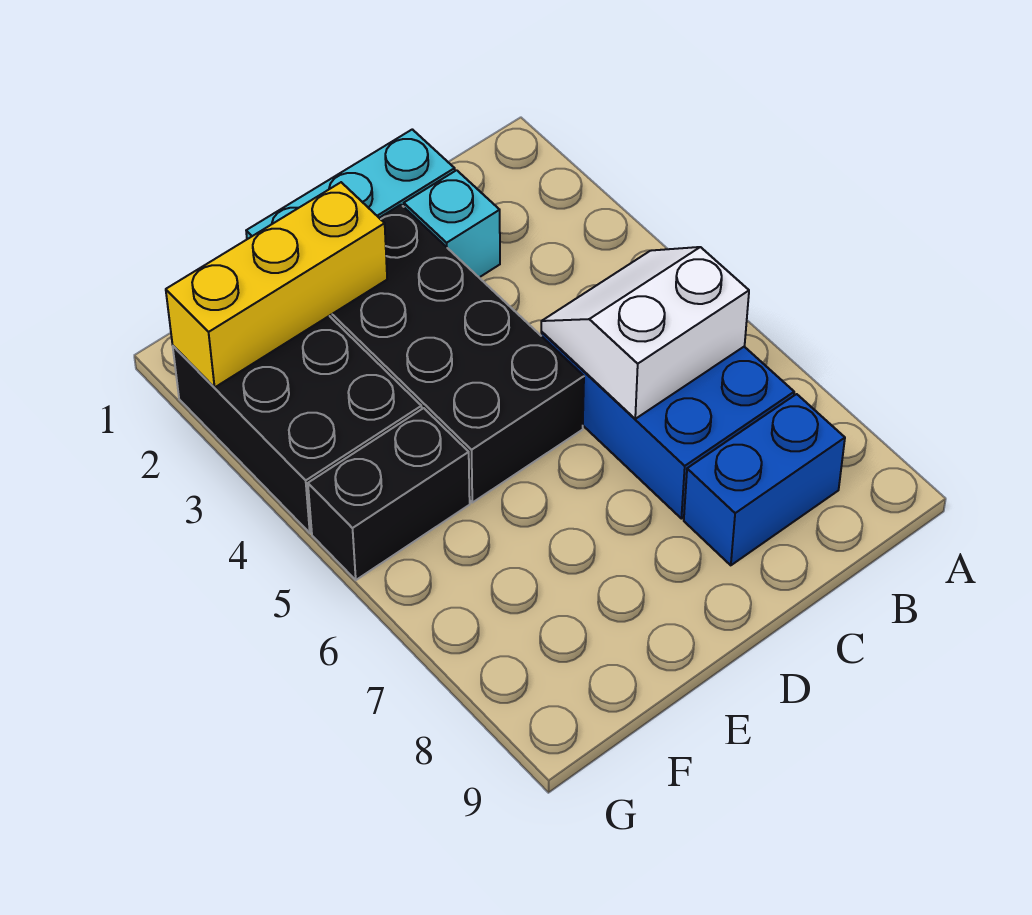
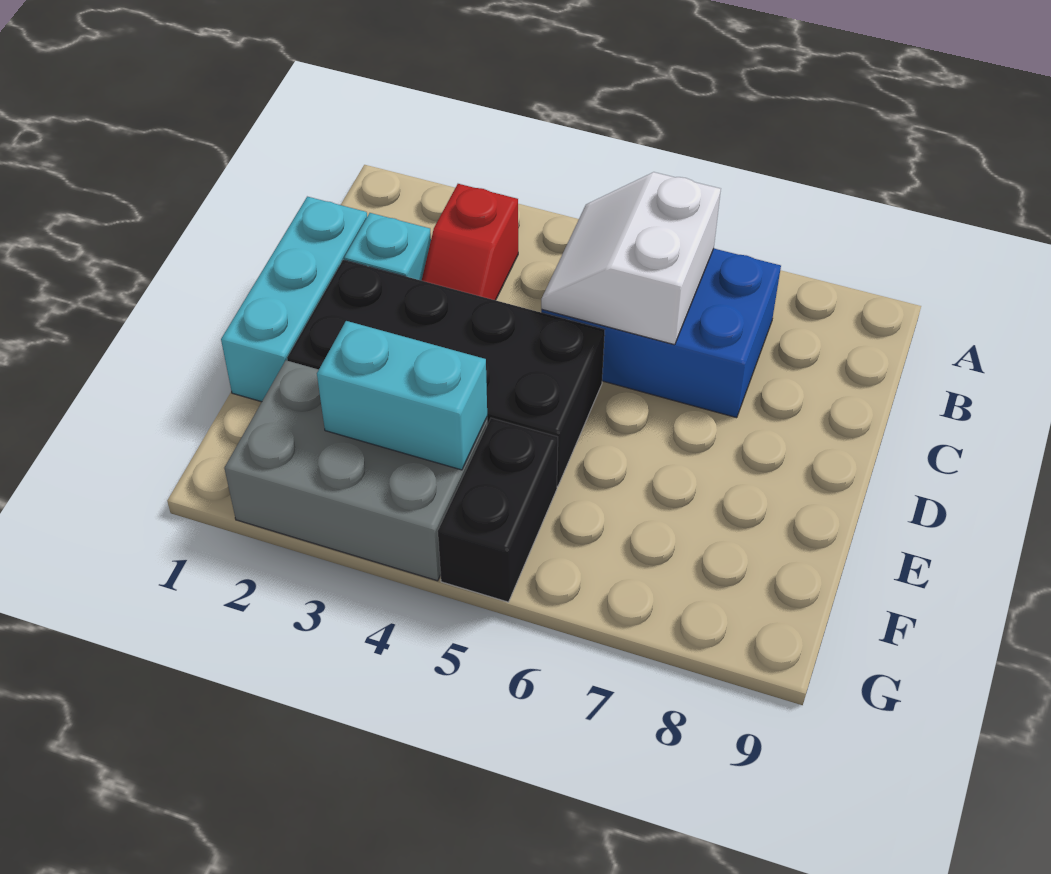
none -> red 1x2 slope [421,184,518,300]
blue 1x2 brick [684,394,845,565] -> none
yellow 1x3 brick [166,182,387,388] -> none
black 2x3 brick [173,316,422,533] -> grey 2x3 brick [224,360,488,581]
none -> cyan 1x2 brick [317,321,487,470]

